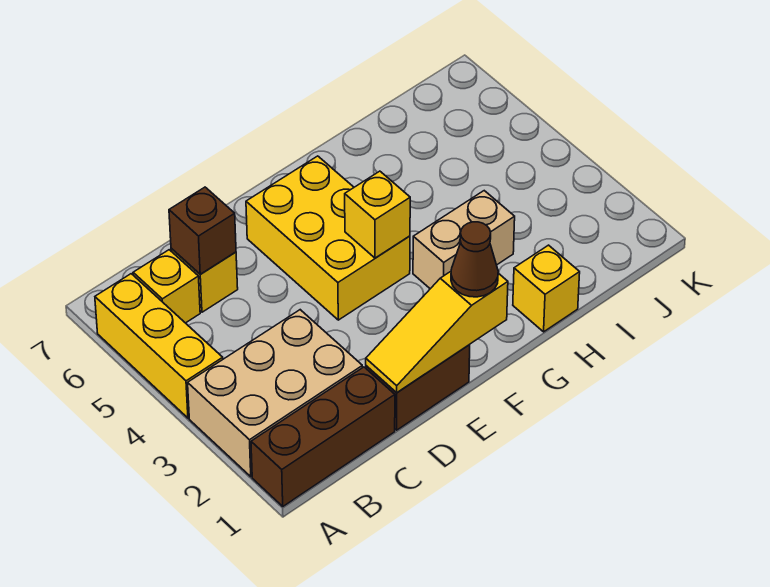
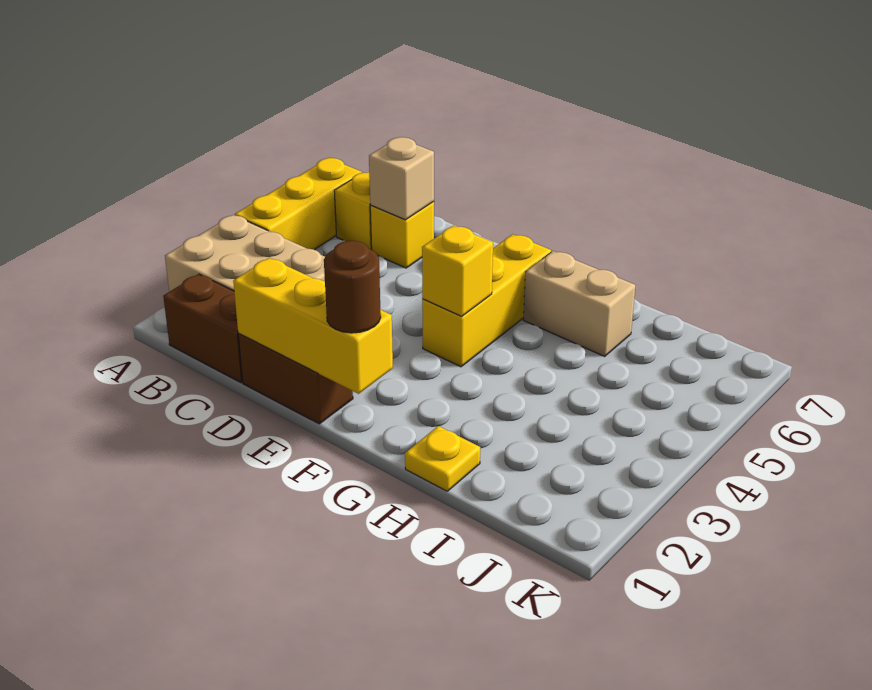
brown 1x3 brick [251,367,395,506] -> brown 1x2 brick [163,274,243,382]
brown 1x1 brick [169,187,236,274] -> tan 1x1 brick [369,137,434,220]
yellow 1x3 slope [366,272,508,393] -> yellow 1x3 brick [233,258,393,394]
yellow 2x3 brick [246,156,410,320] -> yellow 1x3 brick [422,234,551,367]
brown 1x1 cone [451,222,498,297] -> brown 1x1 round brick [324,241,381,333]
tan 1x2 brick [413,191,515,289] -> tan 1x2 brick moved to [524,251,635,356]
yellow 1x1 brick [513,245,580,332] -> yellow 1x1 plate [405,426,480,491]

